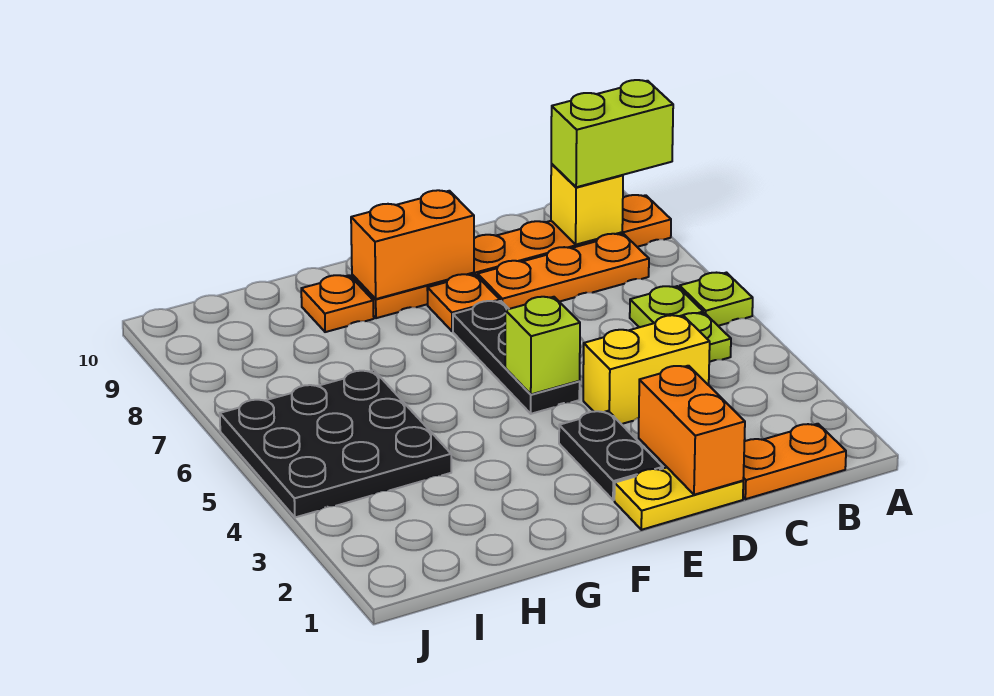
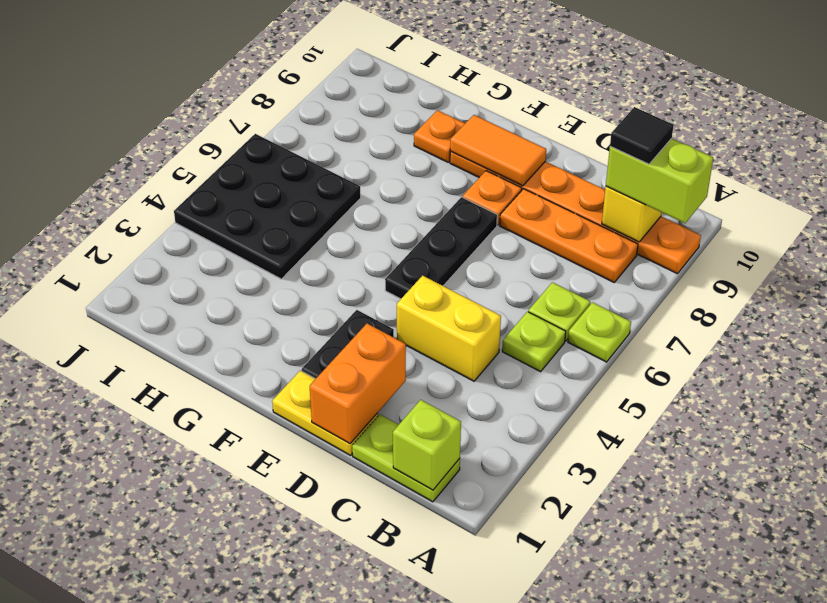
orange 1x2 plate [743,424,846,499] -> lime 1x2 plate [352,414,460,502]
none -> black 1x1 tile [610,107,674,164]
lime 1x1 brick [505,297,580,394] -> lime 1x1 brick moved to [393,400,461,490]
orange 1x2 brick [351,190,474,299] -> orange 1x2 tile [450,115,546,186]

